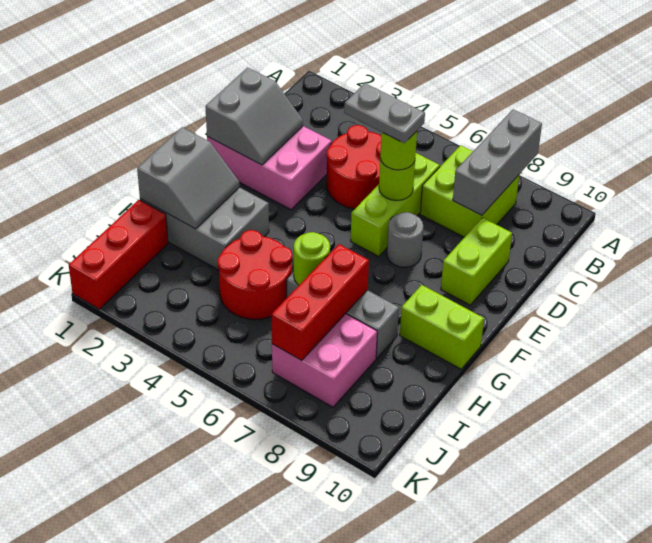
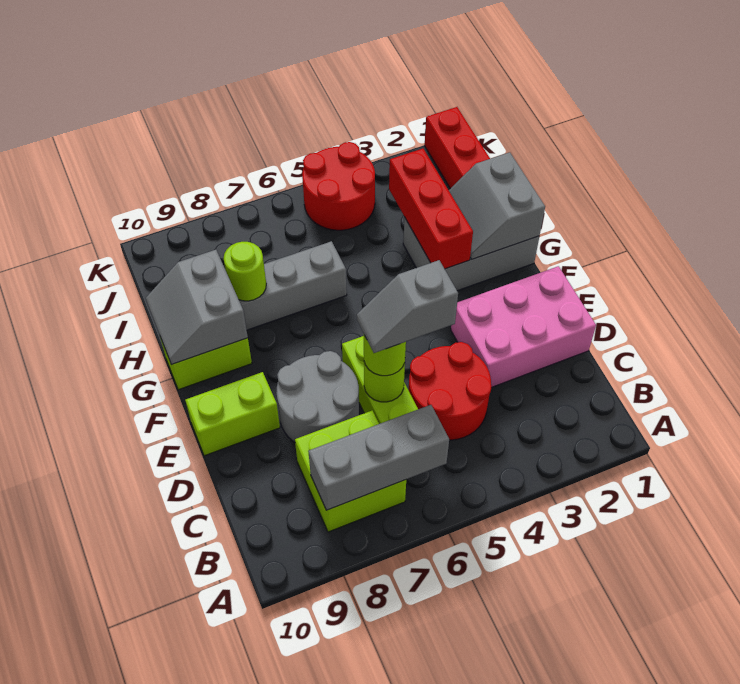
grey 1x3 brick [453,109,542,215] -> grey 1x3 brick turned to [308,405,449,510]
grey 2x2 slope [205,67,303,165] -> grey 2x2 slope moved to [146,250,248,365]
grey 1x2 plate [344,83,425,143] -> grey 1x2 slope [357,260,458,353]
lime 1x2 brick [441,218,512,305] -> lime 1x2 brick turned to [185,372,280,456]
grey 1x1 round brick [387,212,423,267] -> grey 2x2 round brick [276,351,359,442]
red 2x2 round brick [217,230,292,319] -> red 2x2 round brick moved to [302,142,375,230]
lime 1x1 round brick [294,232,330,285] -> lime 1x1 round brick moved to [224,242,266,301]
red 1x3 brick [271,244,369,361] -> red 1x3 brick moved to [389,149,473,269]
pink 2x2 brick [272,314,377,407] -> none

